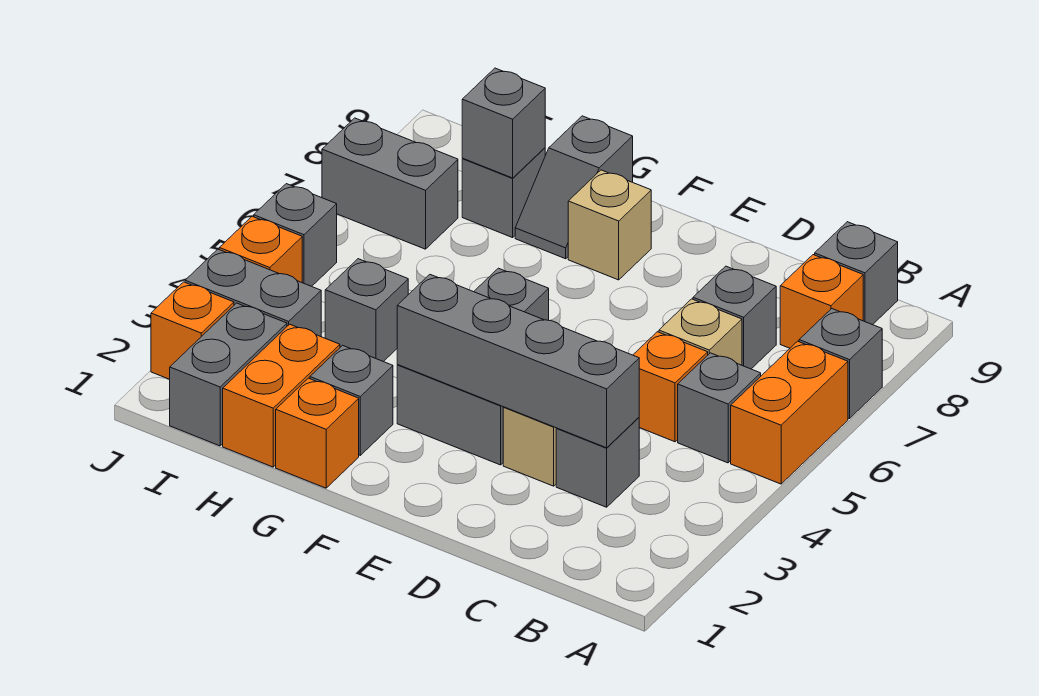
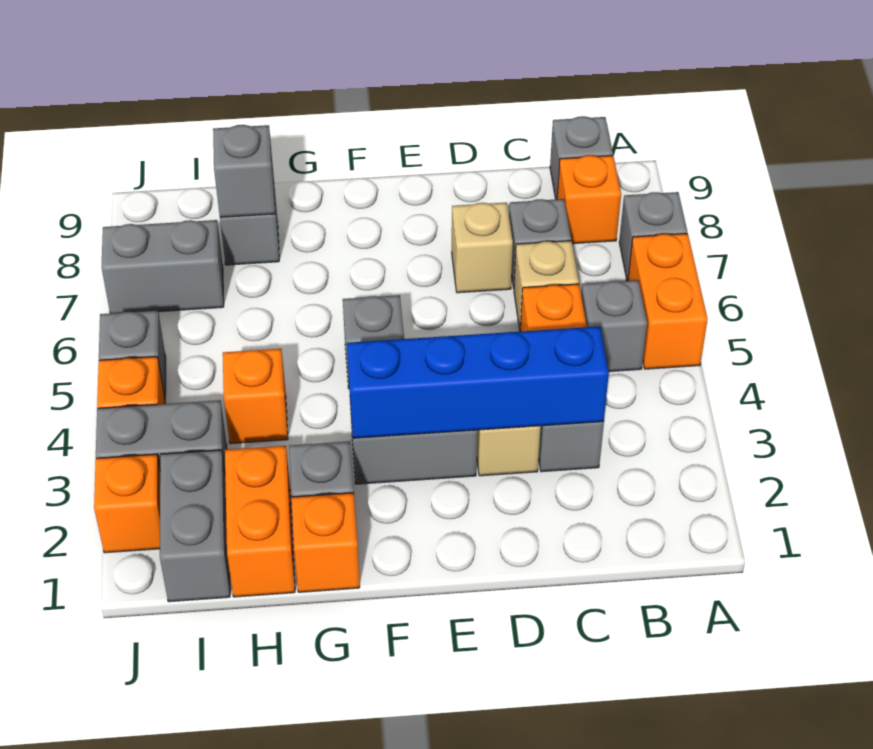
grey 1x4 brick [397,275,639,448] -> blue 1x4 brick [347,326,609,438]
tan 1x1 brick [568,170,651,280] -> tan 1x1 brick moved to [452,202,513,293]
grey 1x2 slope [515,116,633,259] -> none
grey 1x1 brick [325,259,408,362] -> orange 1x1 brick [223,349,288,444]

